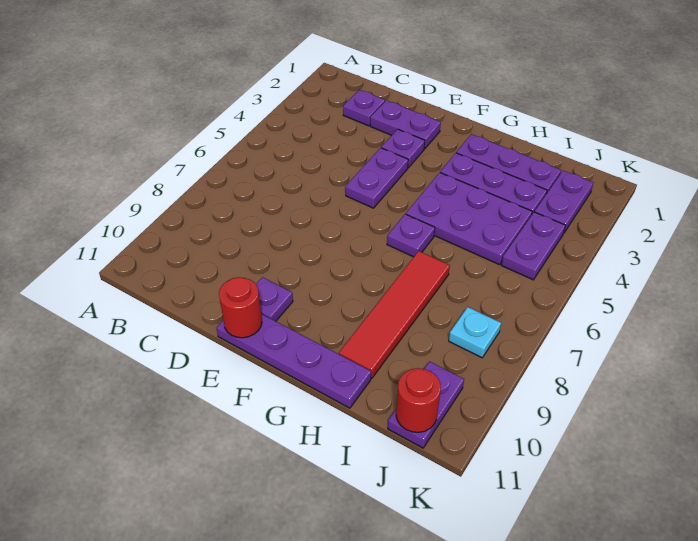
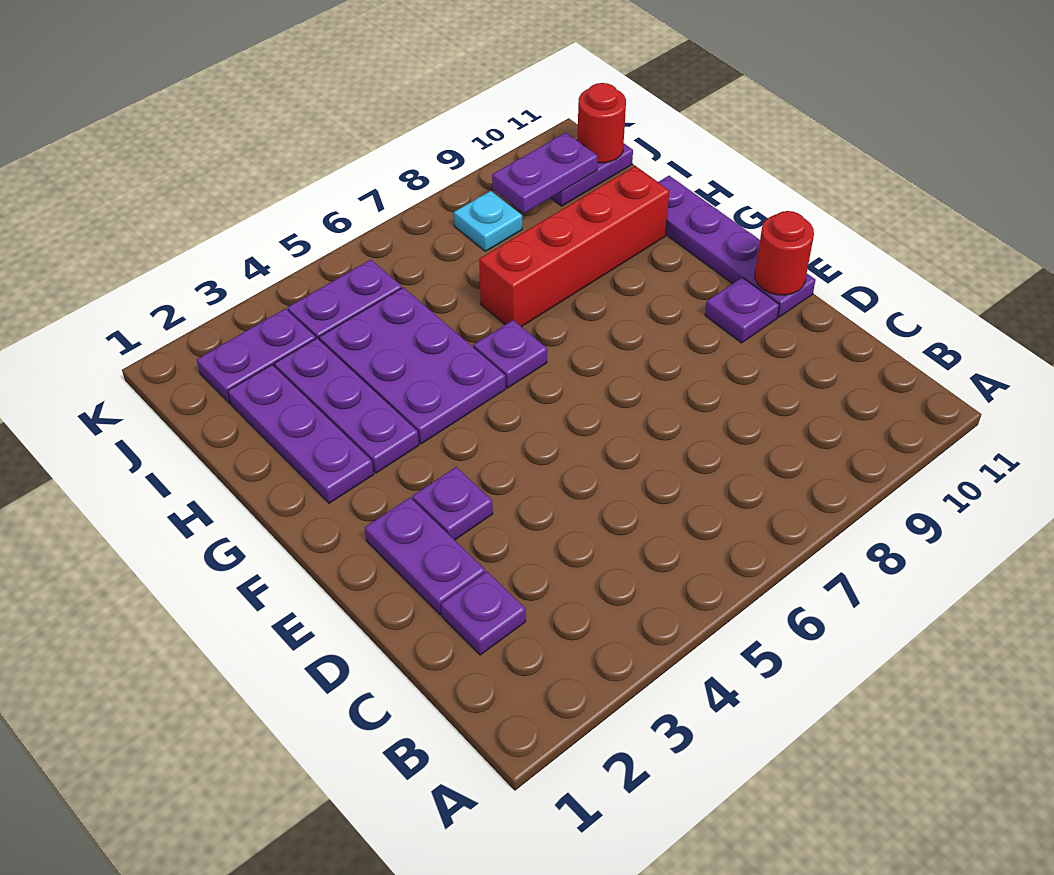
purple 1x2 plate [345,148,408,208] -> purple 1x2 plate moved to [492,133,598,213]
red 1x4 tile [339,251,450,378] -> red 1x4 brick [479,166,669,327]

